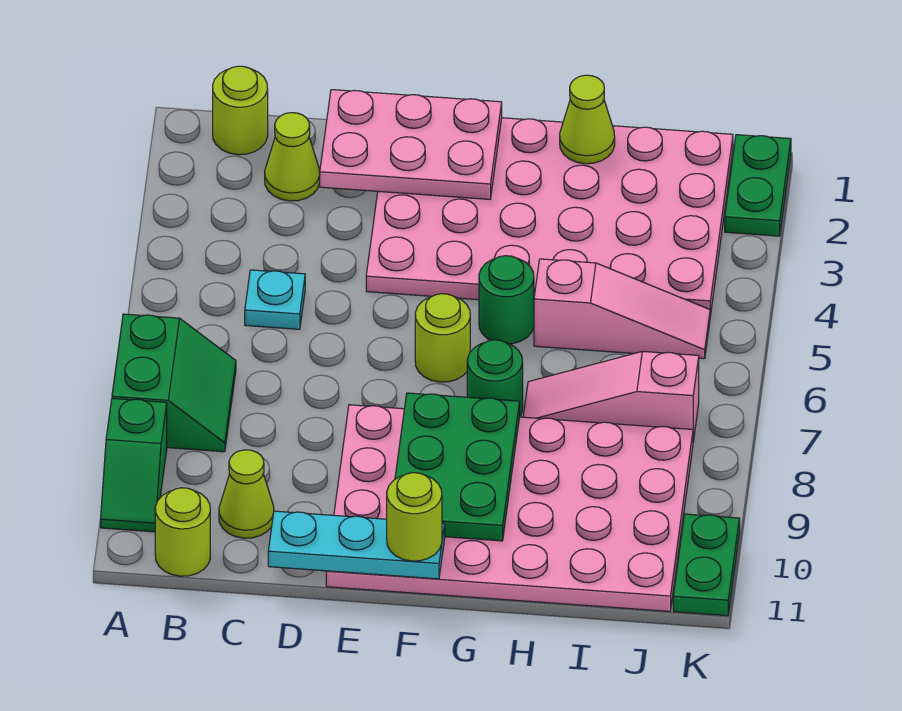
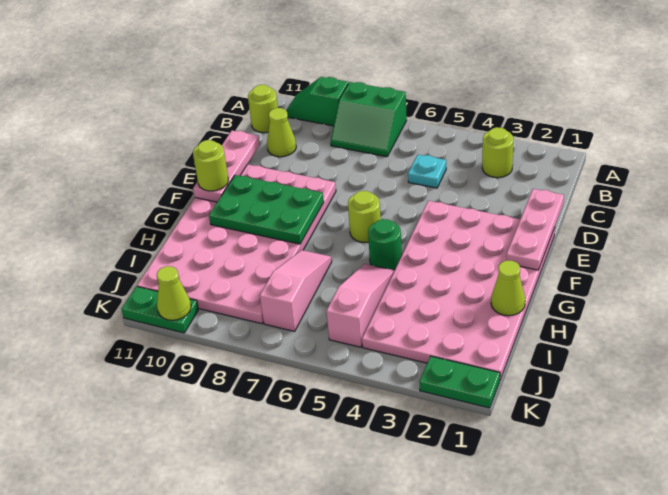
lime 1x1 round brick [213,66,268,155] -> lime 1x1 round brick moved to [482,127,513,178]
lime 1x1 cone [265,113,320,201] -> lime 1x1 cone moved to [157,266,191,320]
pink 2x3 plate [320,90,502,199] -> pink 1x3 plate [506,189,564,270]
cyan 1x3 plate [268,511,445,579] -> pink 1x3 plate [193,131,260,202]
green 1x1 round brick [467,340,523,416] -> none
pink 1x3 slope [534,259,710,359] -> pink 1x3 slope turned to [326,264,394,347]

